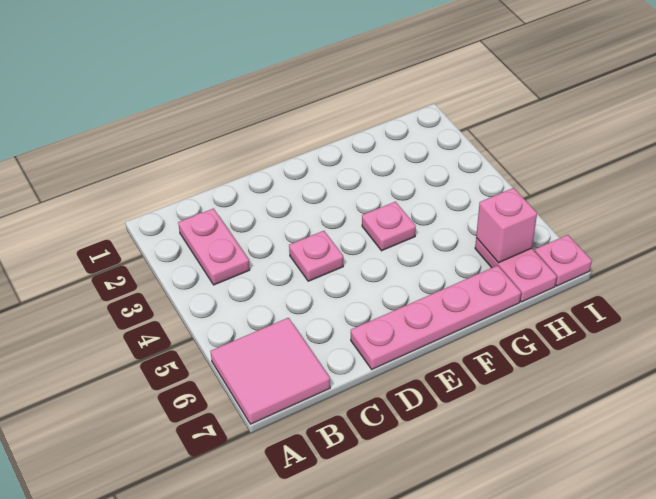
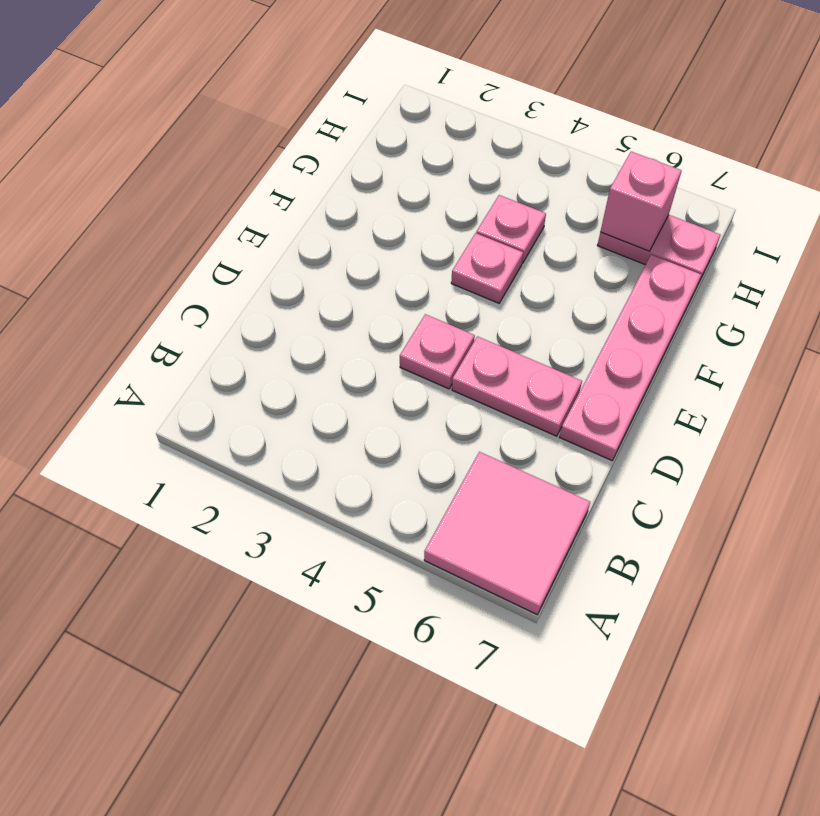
pink 1x2 plate [178,209,250,285] -> pink 1x2 plate moved to [452,336,582,436]
pink 1x1 plate [535,235,592,286] -> pink 1x1 plate moved to [476,195,546,263]

